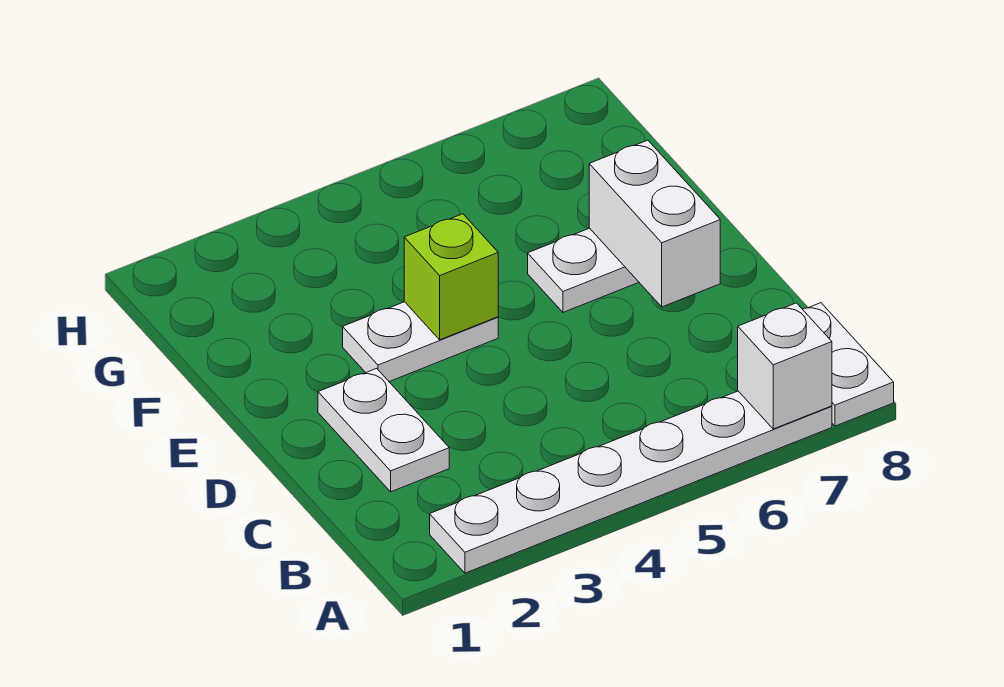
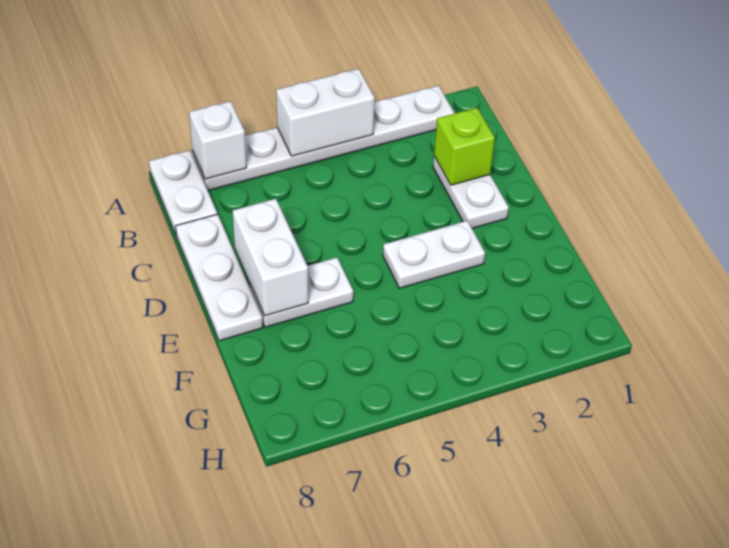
none -> white 1x2 brick [276,69,375,156]
none -> white 1x3 plate [176,214,263,341]
lime 1x1 brick [404,214,498,340] -> lime 1x1 brick moved to [434,108,495,185]

